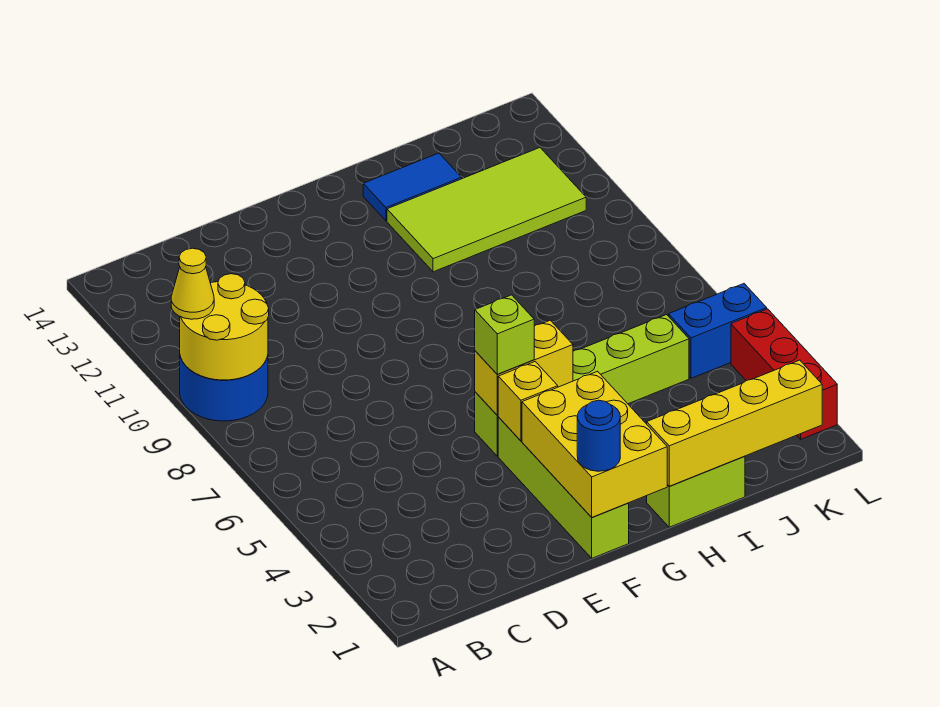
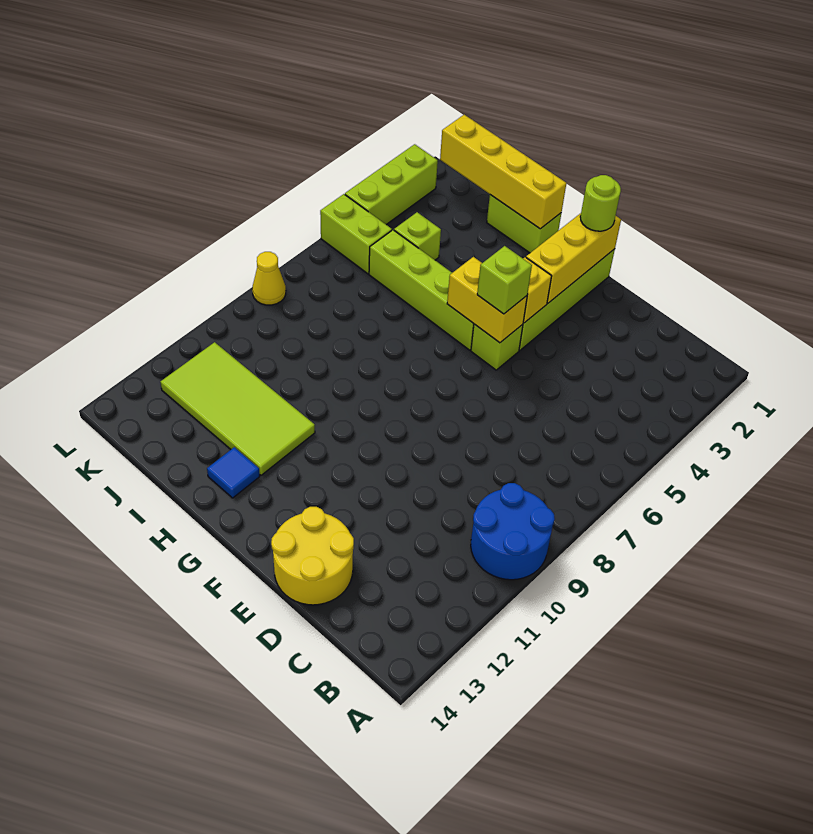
yellow 2x2 round brick [180,274,269,380] -> yellow 2x2 round brick moved to [271,507,354,605]
yellow 1x1 cone [171,248,214,319] -> yellow 1x1 cone moved to [252,252,286,305]
yellow 2x3 brick [522,371,667,517] -> yellow 1x3 brick [526,213,621,303]
blue 1x1 round brick [577,400,620,471] -> lime 1x1 round brick [580,175,621,231]
blue 1x2 tile [363,153,462,221] -> blue 1x1 tile [207,447,260,498]
none -> lime 1x1 brick [394,212,441,260]
blue 1x2 brick [669,284,767,378] -> lime 1x2 brick [320,194,392,274]
red 1x3 brick [731,309,837,439] -> lime 1x3 brick [345,144,438,225]

